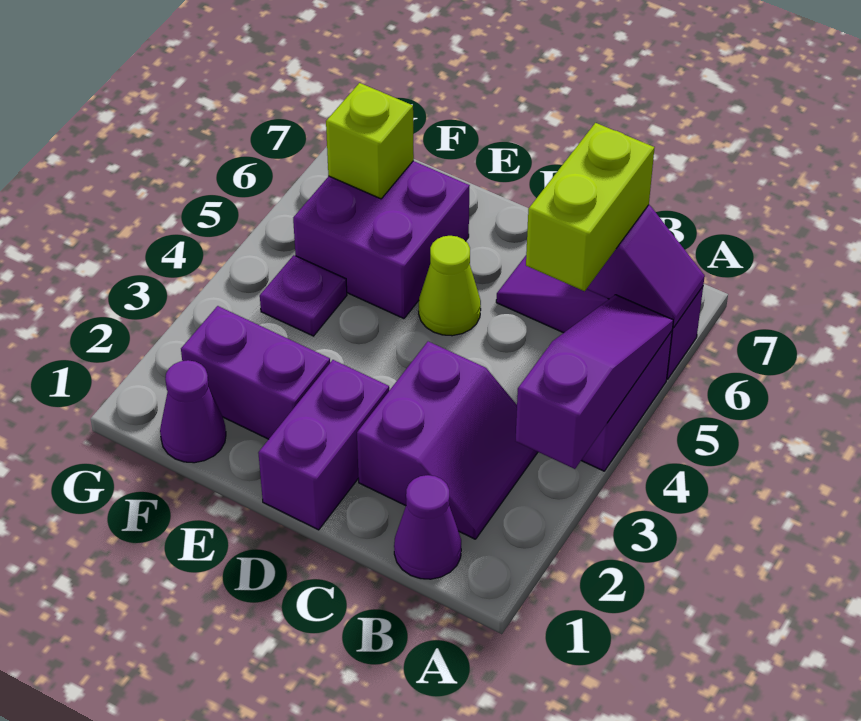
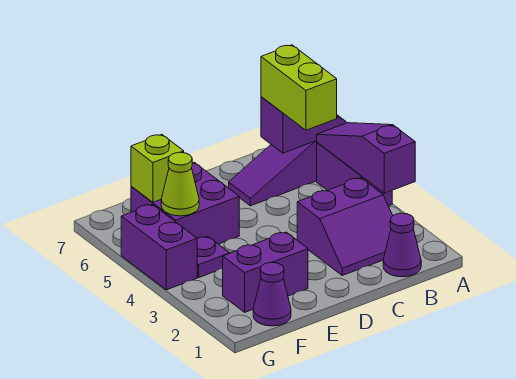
purple 2x2 slope [357,341,538,539] -> purple 2x2 slope turned to [297,178,393,275]
purple 1x2 brick [258,360,389,530] -> purple 1x2 brick moved to [121,204,197,290]
lime 1x1 cone [419,236,481,336] -> lime 1x1 cone moved to [161,152,199,216]

